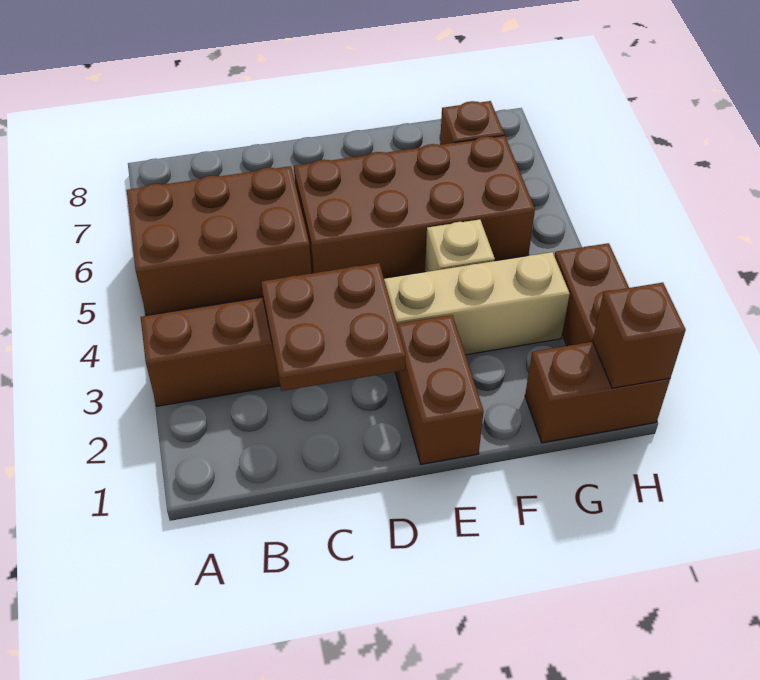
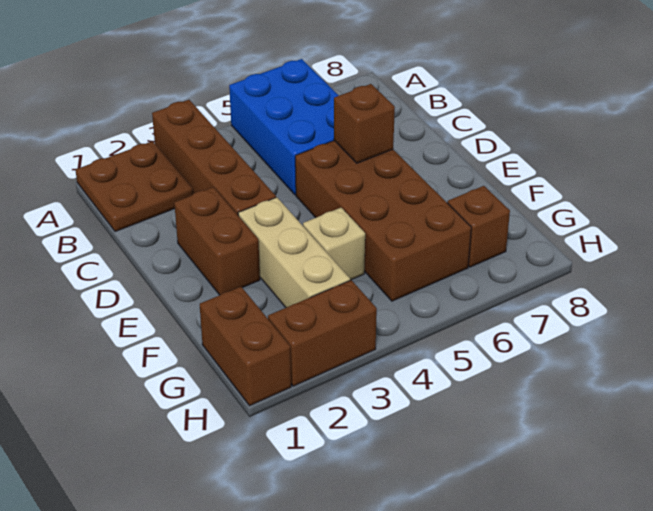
brown 2x3 brick [127,166,311,315] -> blue 2x3 brick [229,59,339,195]
brown 2x2 plate [261,263,405,391] -> brown 2x2 plate moved to [76,141,193,232]
brown 1x2 brick [395,315,484,464] -> brown 1x2 brick turned to [174,187,260,295]
brown 1x1 brick [593,283,686,388] -> brown 1x1 brick moved to [334,84,395,163]

